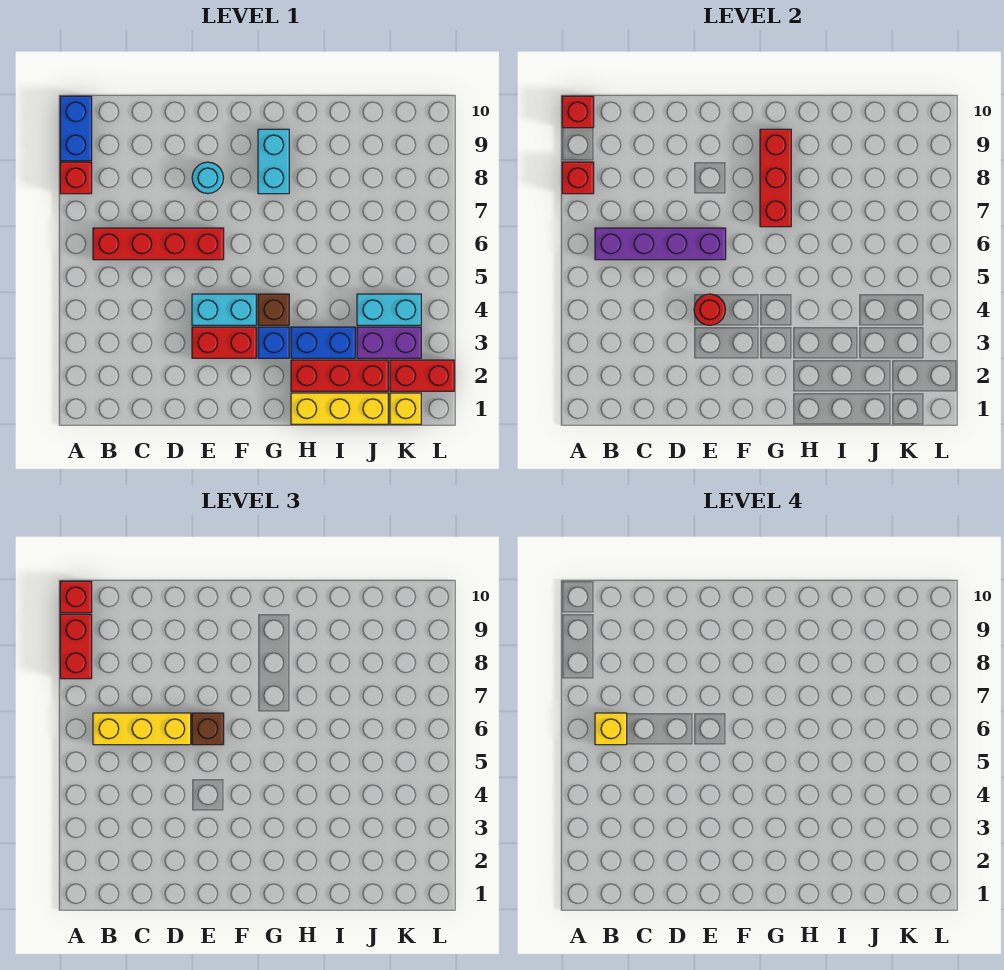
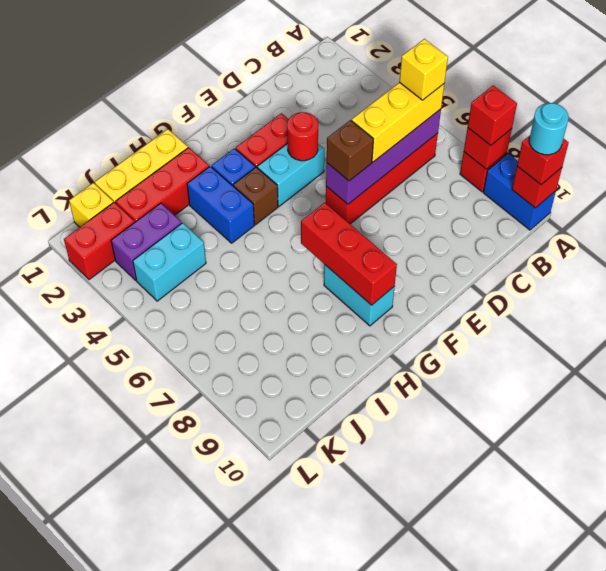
red 1x2 brick [60,614,92,679] -> red 1x1 brick [468,85,517,146]
cyan 1x1 round brick [192,162,223,194] -> cyan 1x1 round brick moved to [529,103,569,155]
blue 1x2 brick [291,327,355,358] -> blue 1x2 brick turned to [187,166,254,243]

